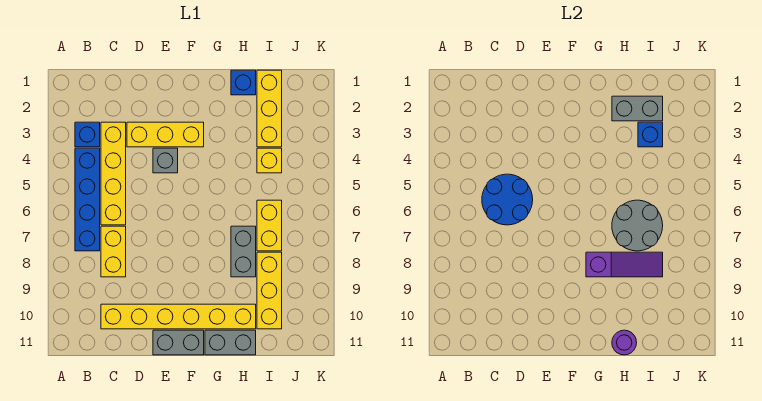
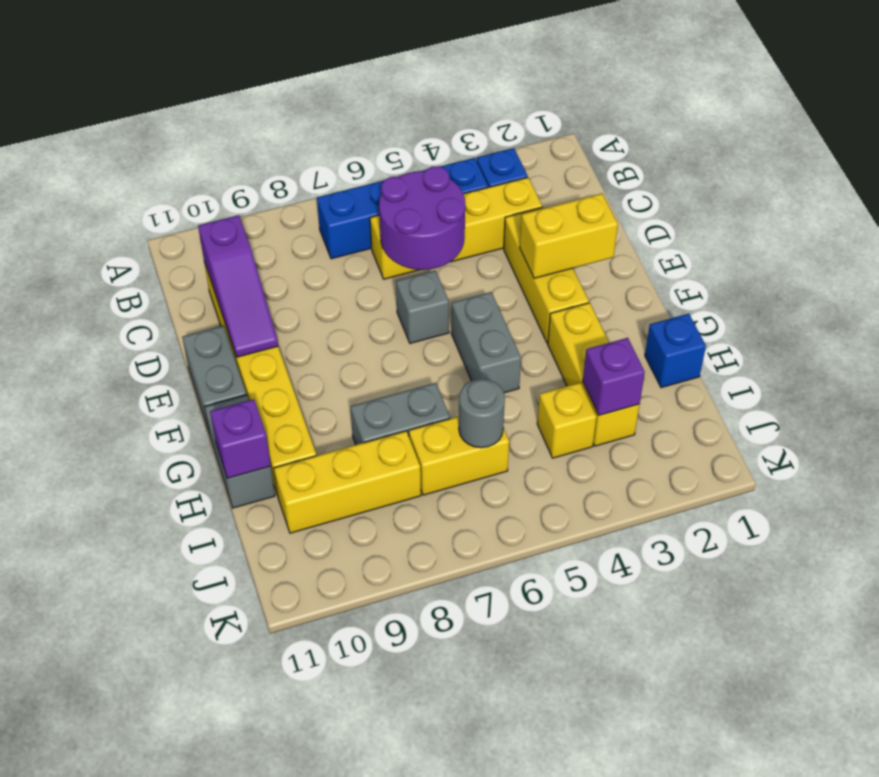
blue 2x2 round brick [482,174,533,225] -> purple 2x2 round brick [379,166,465,270]
yellow 1x2 brick [101,226,126,277] -> yellow 1x2 brick moved to [520,194,618,278]
grey 1x1 brick [153,148,178,173] -> grey 1x1 brick moved to [396,270,449,343]
purple 1x3 slope [586,252,663,277] -> purple 1x3 slope moved to [198,215,278,357]
grey 1x2 brick [612,96,663,121] -> grey 1x2 brick moved to [451,292,521,393]
grey 2x2 round brick [612,200,663,251] -> grey 1x1 round brick [459,379,505,448]
purple 1x1 round brick [612,330,637,355] -> purple 1x1 brick [210,399,271,478]
yellow 1x3 brick [257,70,282,147] -> yellow 1x3 brick turned to [548,303,640,446]
blue 1x1 brick [638,122,663,147] -> purple 1x1 brick [583,338,645,415]

